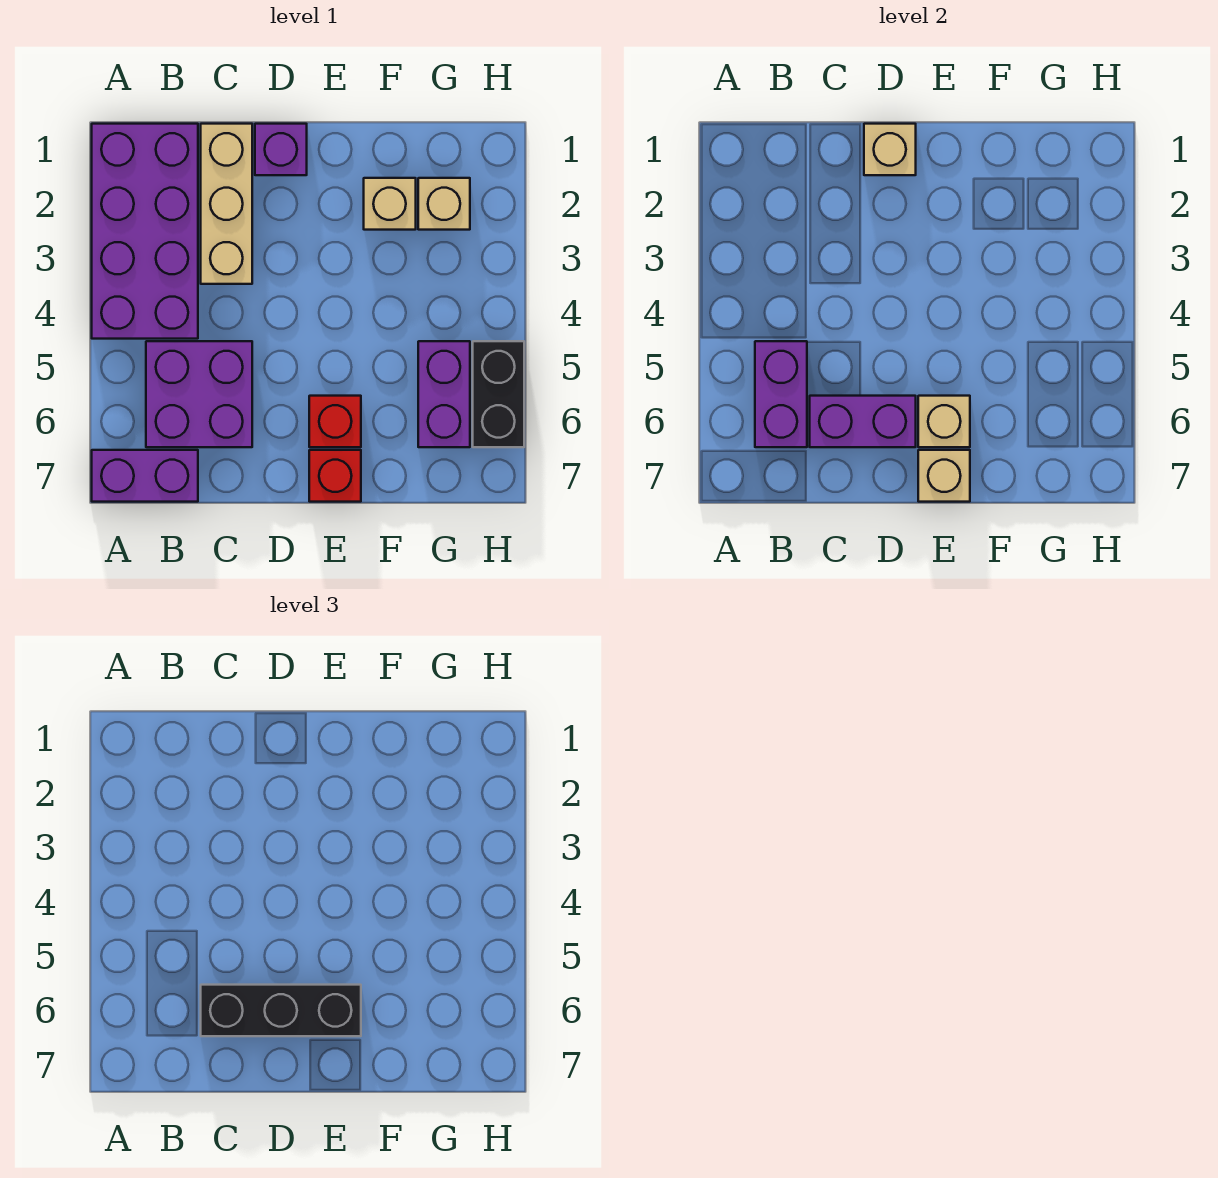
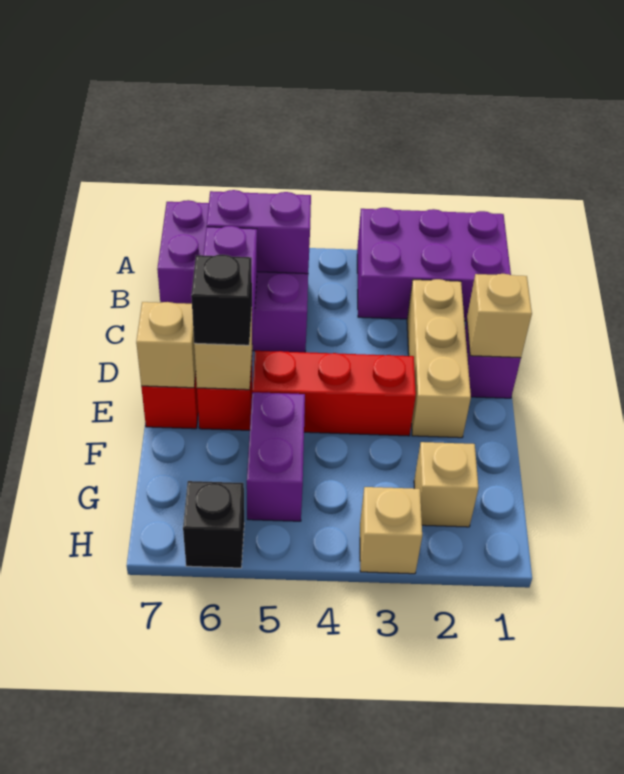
purple 2x4 brick [92,124,198,339] -> purple 2x3 brick [357,208,511,321]
tan 1x3 brick [201,124,252,284] -> tan 1x3 brick turned to [407,279,471,438]
black 1x3 brick [201,985,361,1036] -> black 1x1 brick [191,255,252,345]
none -> red 1x3 brick [252,351,416,436]
tan 1x1 brick [364,178,416,230] -> tan 1x1 brick moved to [360,487,422,574]
purple 1x2 brick [418,341,470,447] -> purple 1x2 brick turned to [247,392,305,521]
black 1x2 brick [473,341,524,447] -> black 1x1 brick [183,481,244,568]

